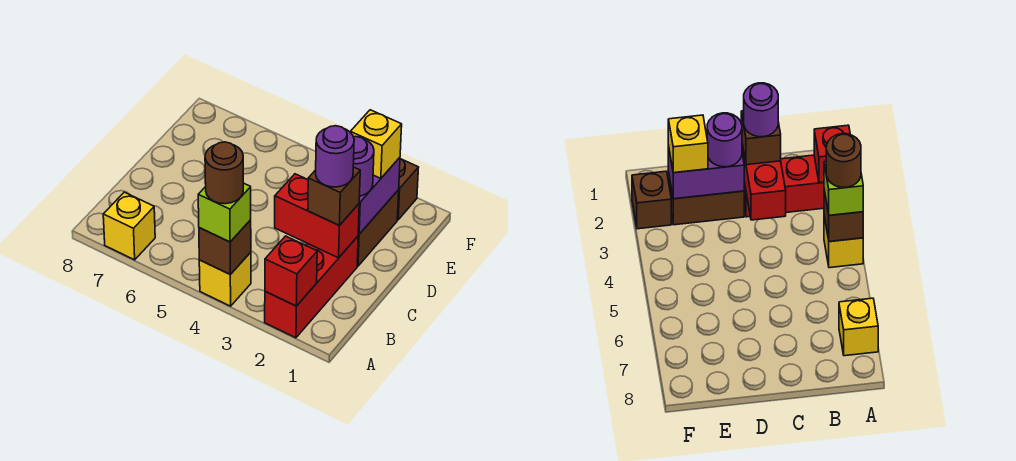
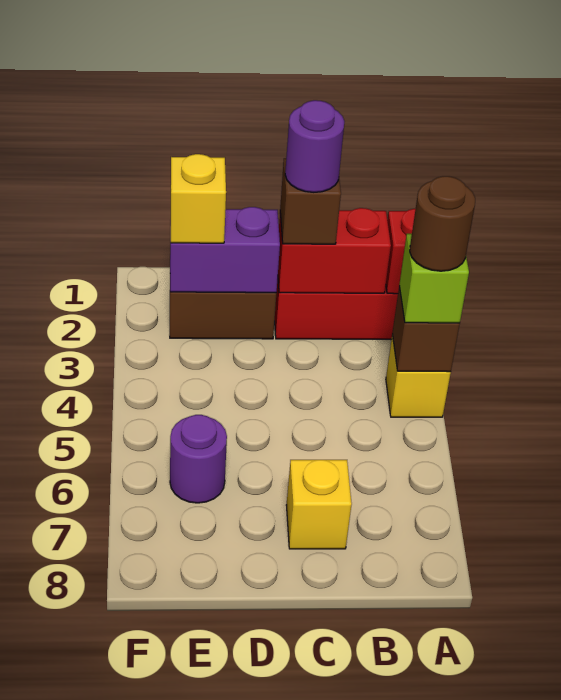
yellow 1x1 brick [103,192,155,260] -> yellow 1x1 brick moved to [286,460,352,549]
red 1x2 brick [275,174,359,258] -> red 1x2 brick turned to [278,208,391,293]
purple 1x1 round brick [353,137,374,196] -> purple 1x1 round brick moved to [170,415,227,503]
brown 1x1 brick [397,159,419,220] -> none

